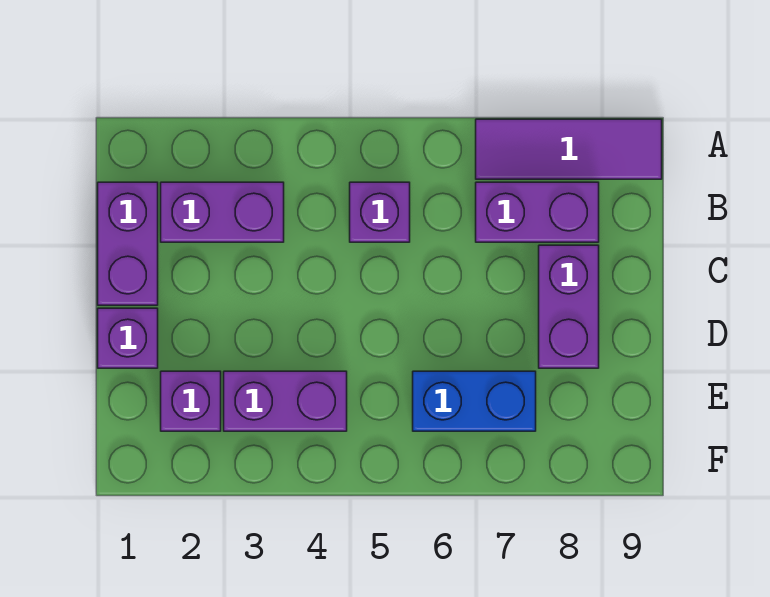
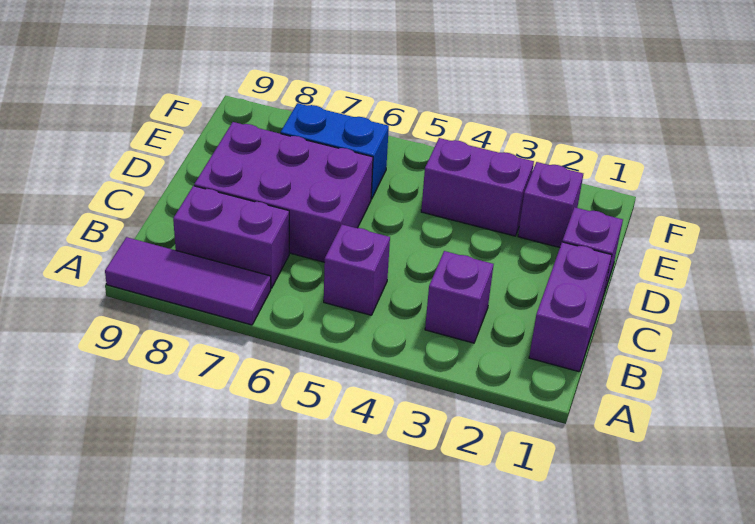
purple 1x2 brick [161,182,284,242] -> purple 1x1 brick [425,251,494,343]
purple 1x2 brick [539,245,599,368] -> purple 2x3 brick [194,122,373,262]

